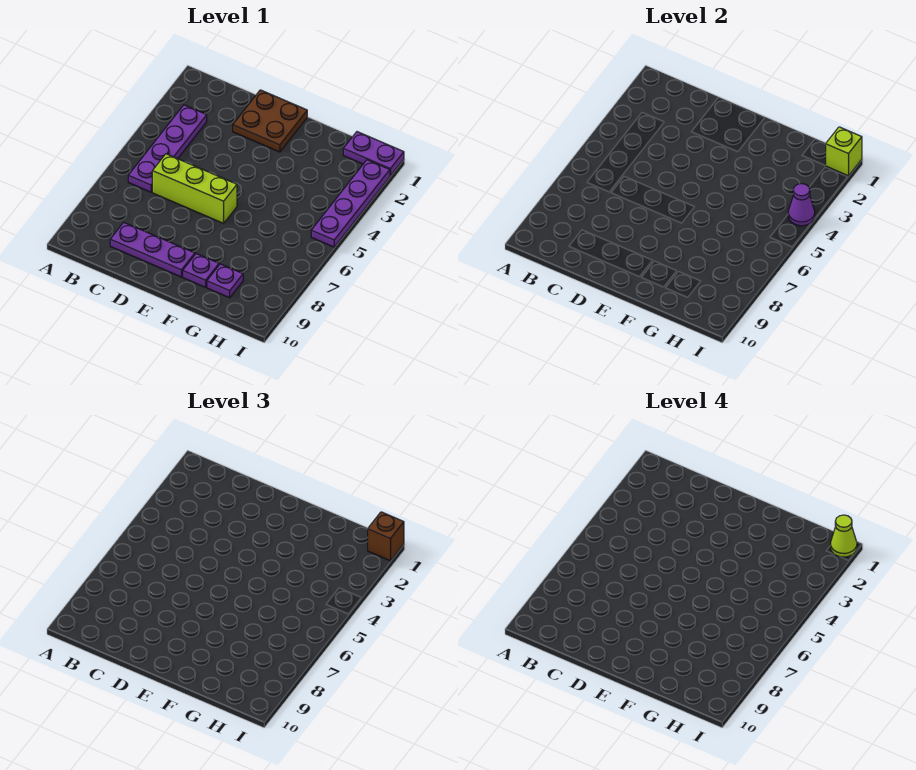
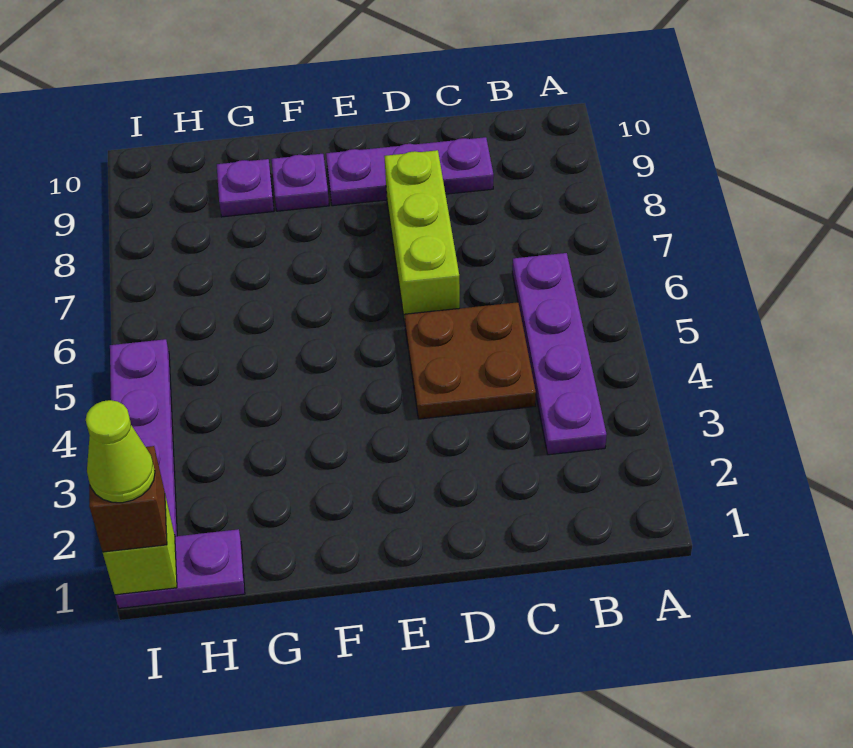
lime 1x3 brick [152,154,237,223] -> lime 1x3 brick turned to [384,150,460,323]
brown 2x2 plate [233,90,307,152] -> brown 2x2 plate moved to [405,302,536,419]
purple 1x1 cone [788,184,815,226] -> none

